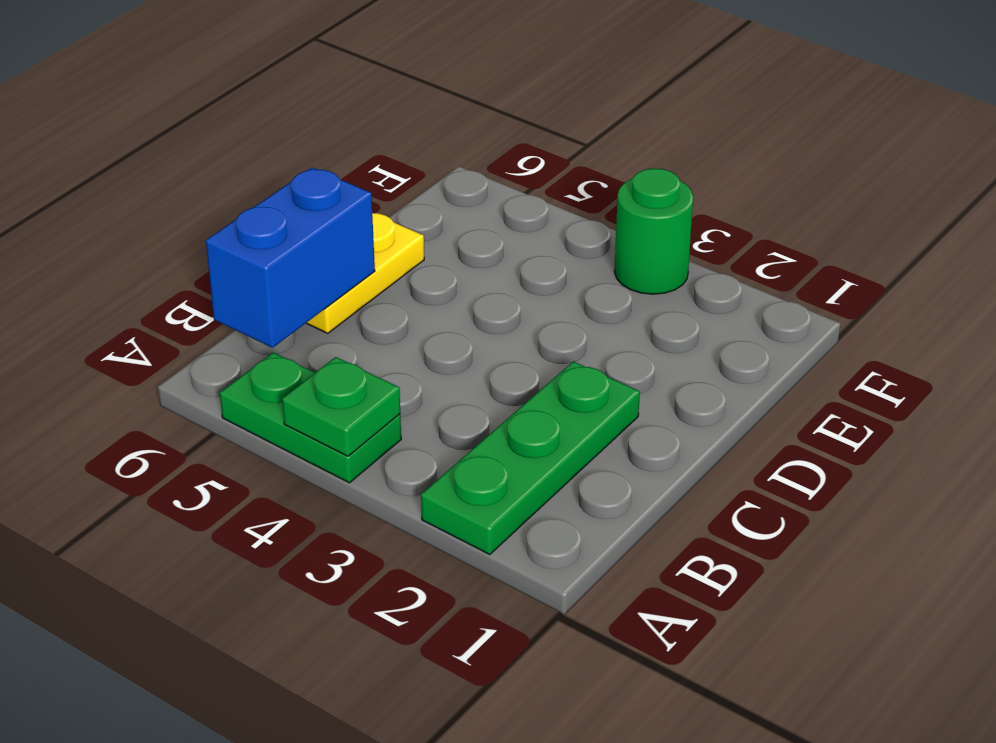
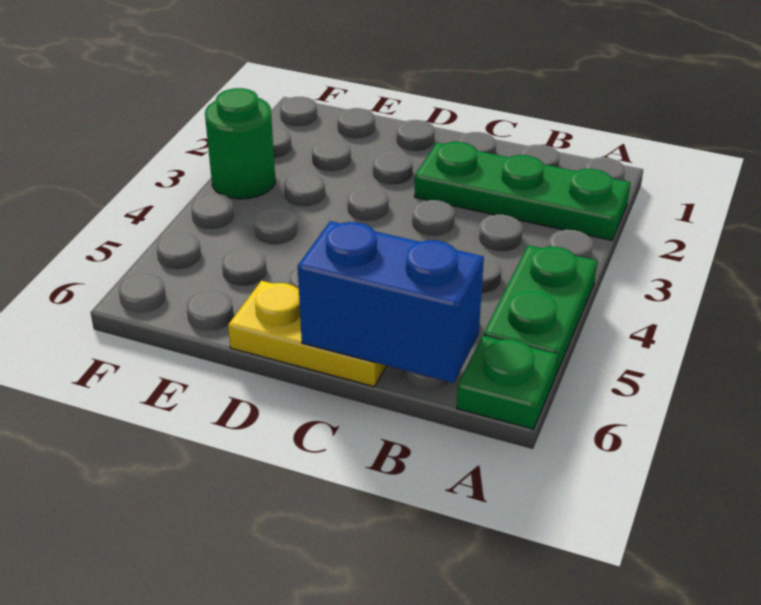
green 1x1 plate [282,357,400,456] -> green 1x1 plate moved to [457,336,558,429]

